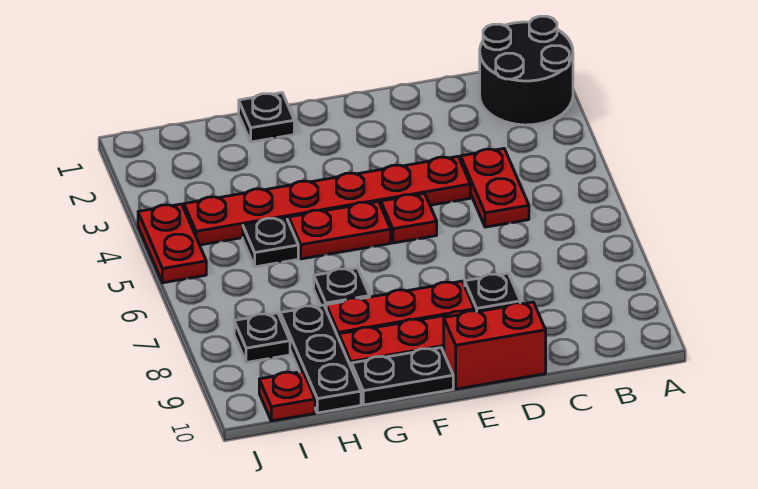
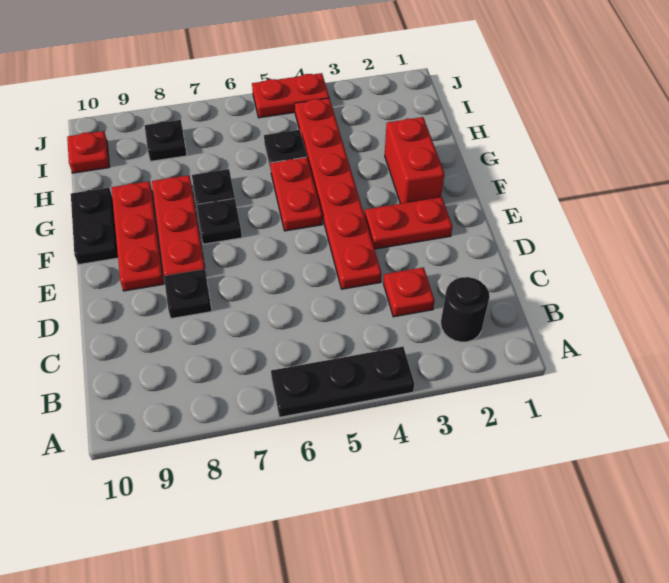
black 2x2 round brick [480,16,573,125] -> black 1x1 round brick [441,277,490,342]
red 1x2 plate [461,148,529,227] -> red 1x2 plate moved to [365,197,453,249]
red 1x2 brick [444,302,546,389] -> red 1x2 brick moved to [385,117,444,204]
red 1x1 plate [381,193,437,243] -> red 1x1 plate moved to [383,267,435,317]
black 1x1 plate [239,93,294,142] -> black 1x1 plate moved to [197,199,242,244]
black 1x3 plate [280,305,361,413] -> black 1x3 plate moved to [271,347,414,417]

